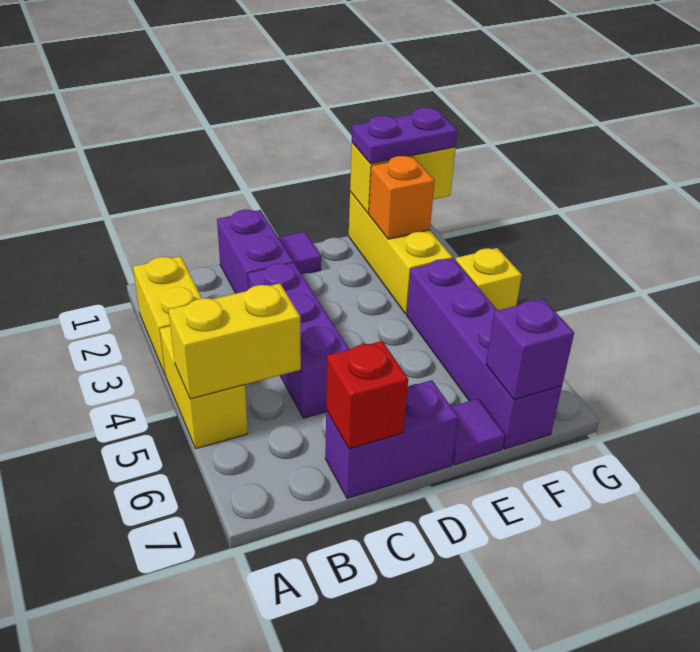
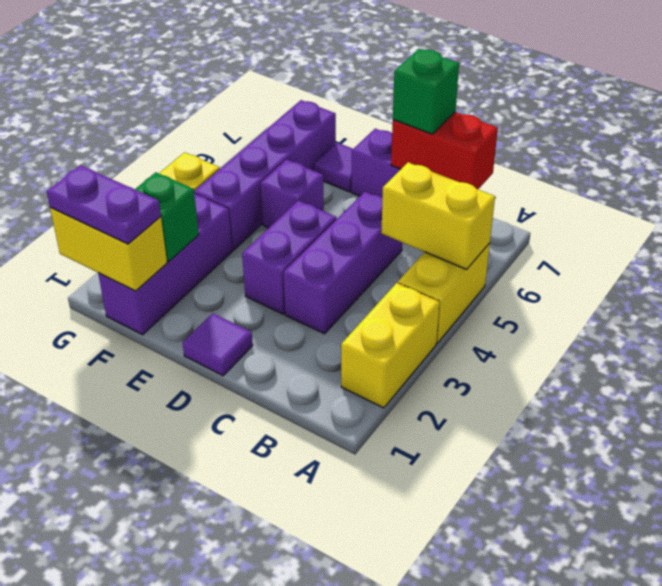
purple 1x2 brick [217,210,293,293] -> purple 1x2 brick moved to [242,201,337,314]
red 1x1 brick [326,341,408,449] -> red 1x2 brick [391,112,498,189]
none -> green 1x1 brick [393,49,459,134]
yellow 1x3 brick [349,192,452,314] -> purple 1x3 brick [98,194,232,335]
orange 1x1 brick [369,156,435,239] -> green 1x1 brick [135,172,199,261]
purple 1x1 brick [486,299,574,400] -> purple 1x1 brick moved to [261,160,324,228]

